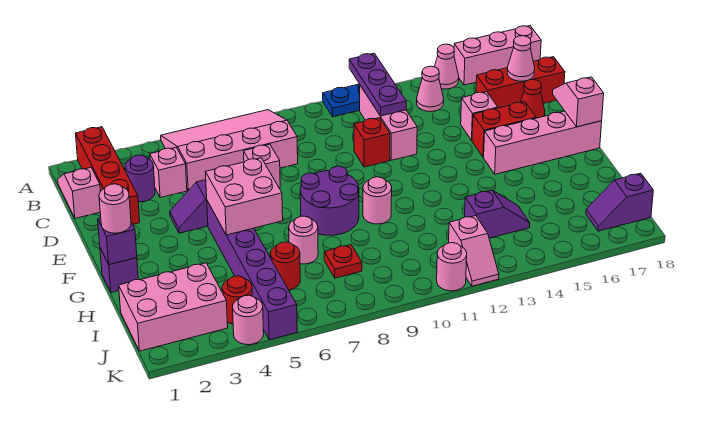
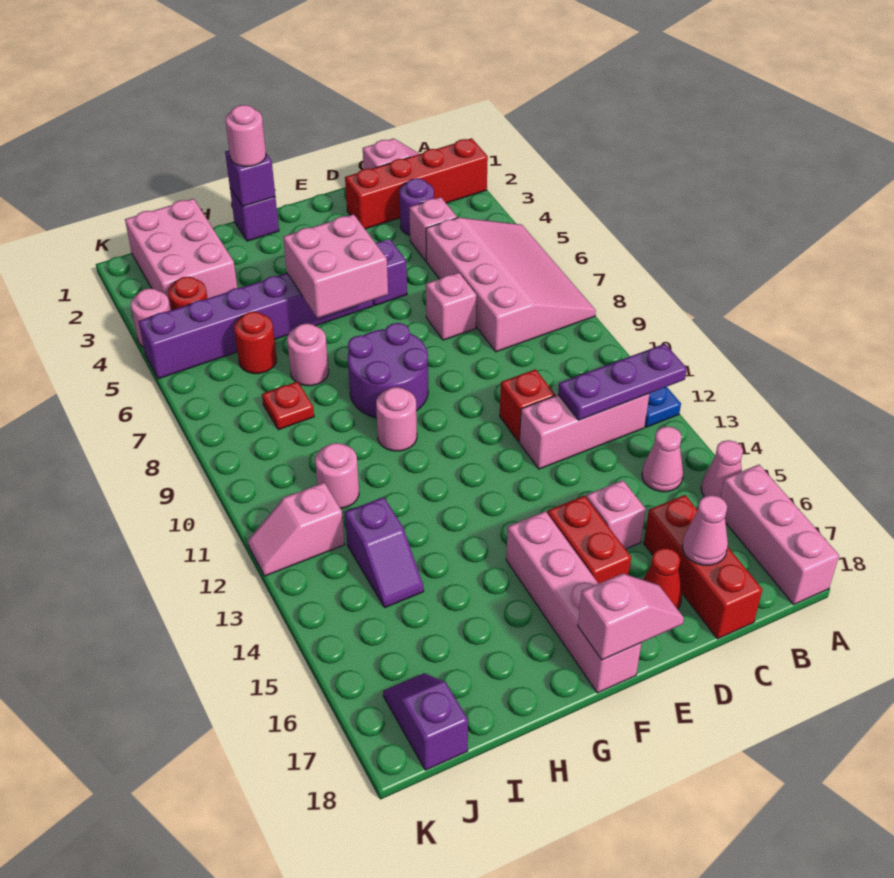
pink 1x1 round brick [437,243,467,291] -> pink 1x1 round brick moved to [315,443,359,509]

